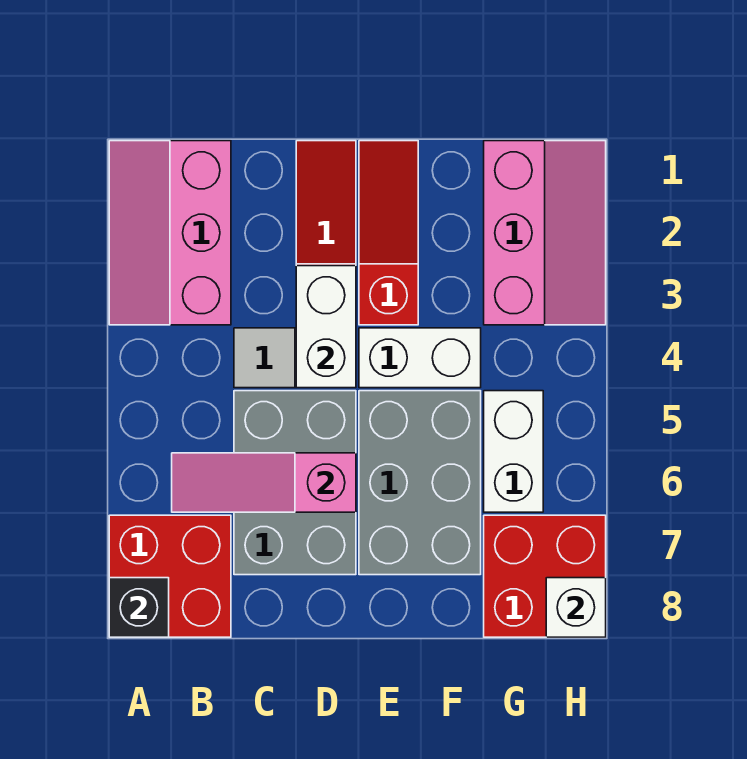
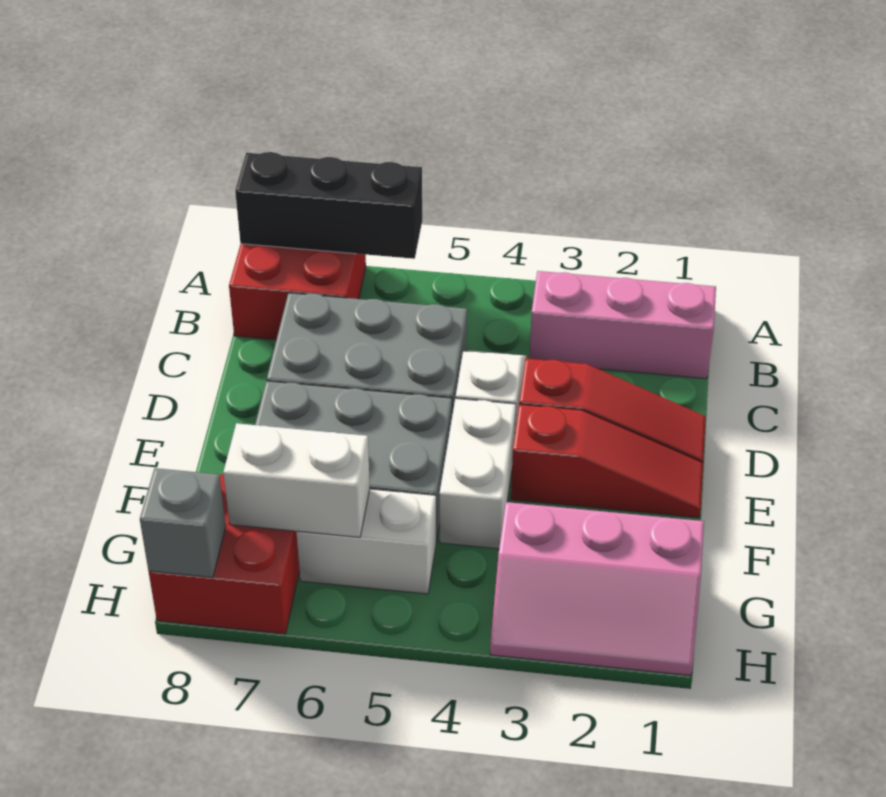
black 1x1 brick [109,578,169,637] -> black 1x3 brick [235,152,422,259]
pink 1x3 slope [172,453,356,512] -> none
white 1x2 brick [296,266,356,388] -> white 1x2 brick moved to [223,423,370,537]
white 1x1 brick [546,578,606,637] -> grey 1x1 brick [140,468,226,578]

